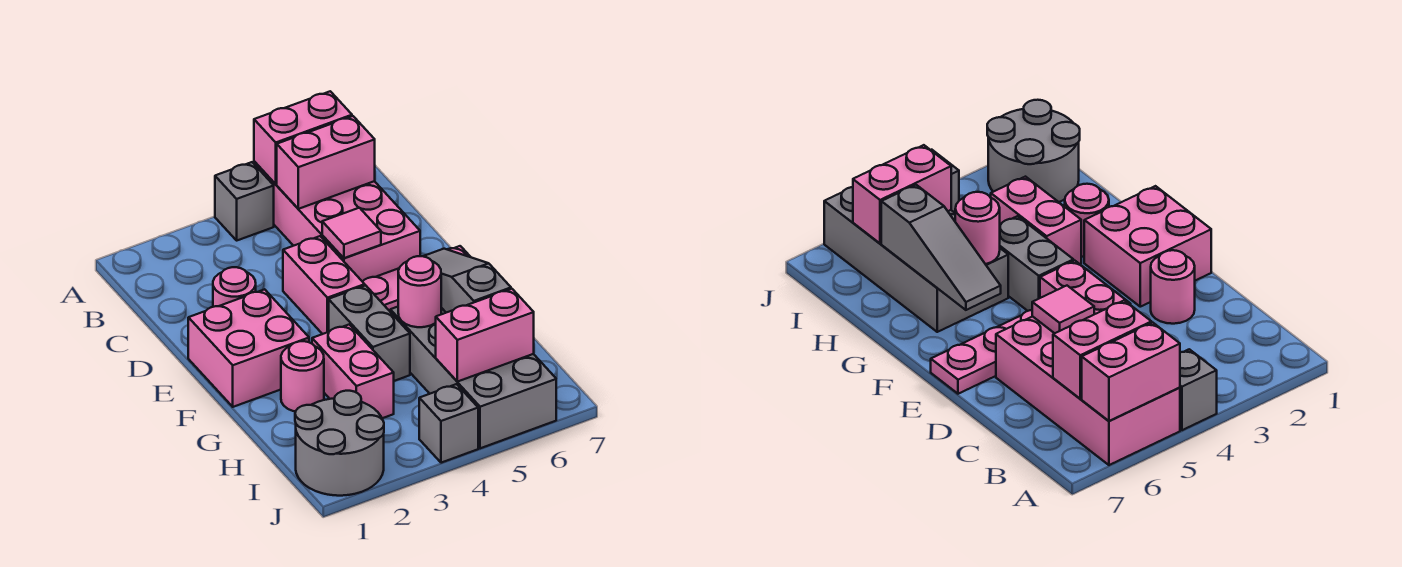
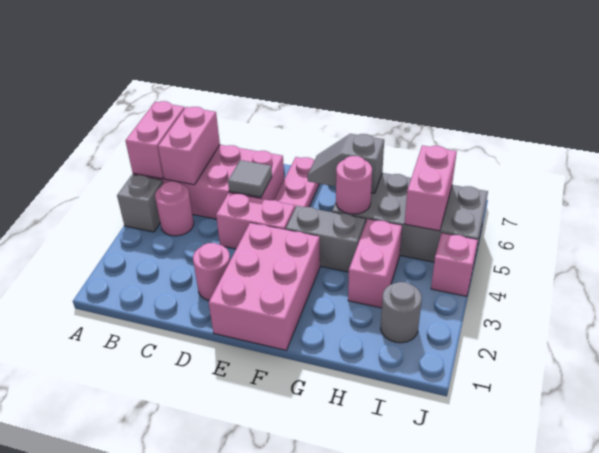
pink 1x1 tile [322,208,381,258] -> grey 1x1 tile [228,160,272,197]
pink 2x2 brick [188,289,309,407] -> pink 2x3 brick [209,223,320,350]
grey 1x3 slope [423,249,511,313] -> grey 1x2 slope [307,134,384,193]
pink 1x1 round brick [281,341,324,412] -> pink 1x1 round brick moved to [155,181,194,236]
pink 1x2 brick [312,325,394,418] -> pink 1x2 brick turned to [348,219,402,308]
grey 2x2 round brick [295,391,384,496] -> grey 1x1 round brick [381,282,422,343]
grey 1x1 brick [419,384,478,463] -> pink 1x1 brick [431,233,478,296]

